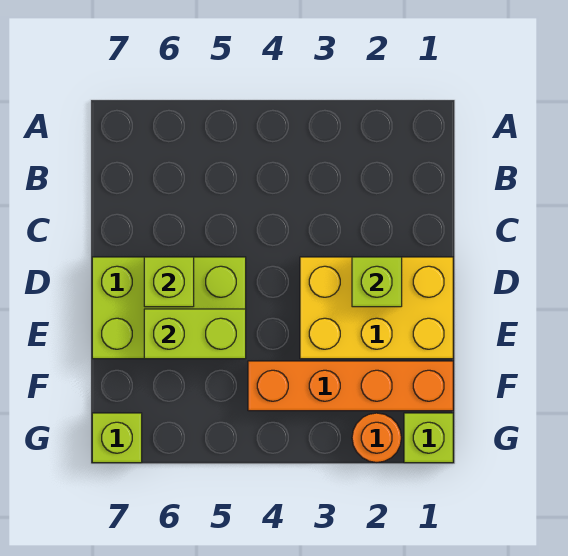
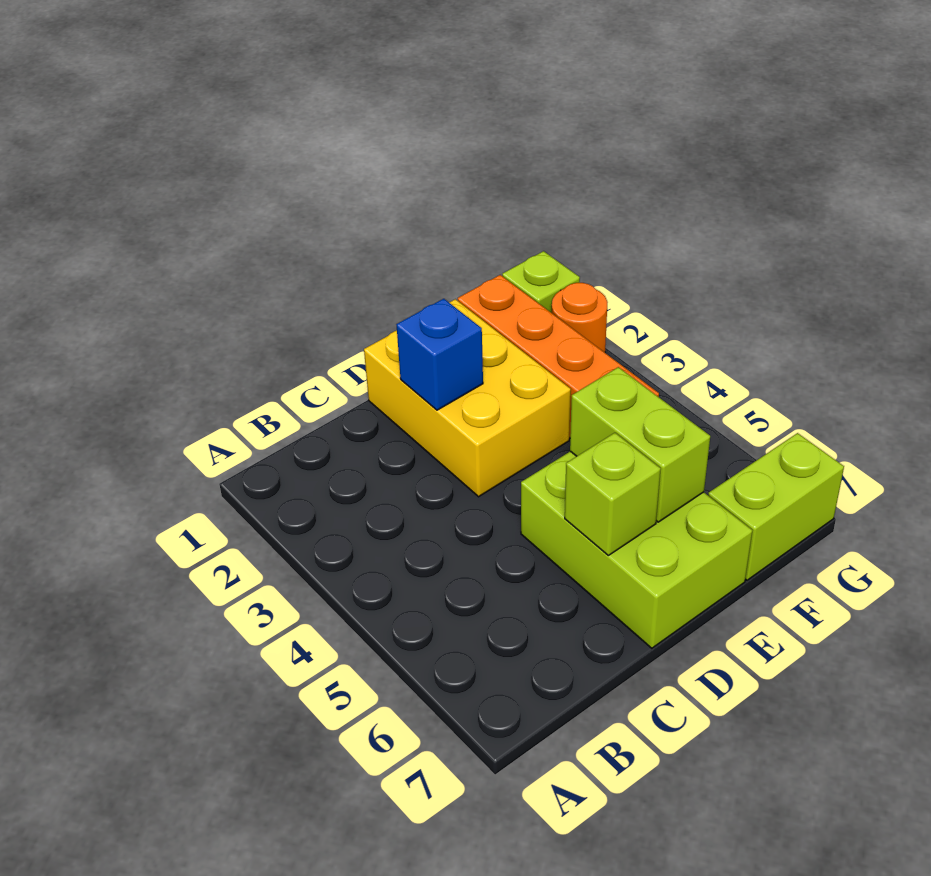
lime 1x1 brick [352,257,402,307] -> blue 1x1 brick [396,299,483,410]
lime 1x1 brick [92,413,142,463] -> lime 1x2 brick [708,433,844,580]

